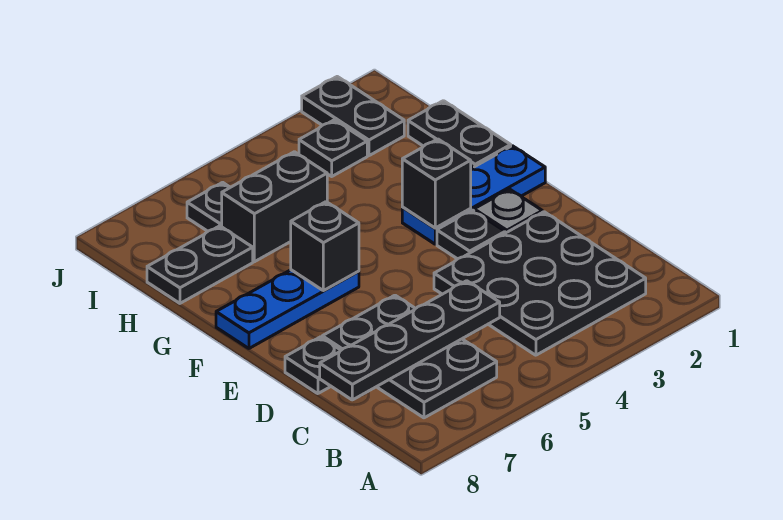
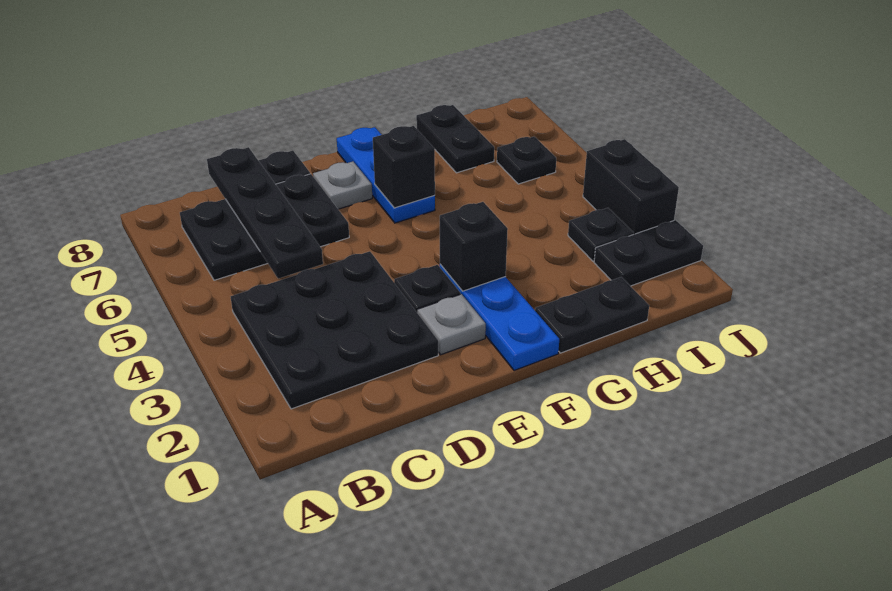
none -> grey 1x1 plate [313,162,372,209]
black 1x2 brick [222,152,327,262] -> black 1x2 brick moved to [583,139,679,234]

